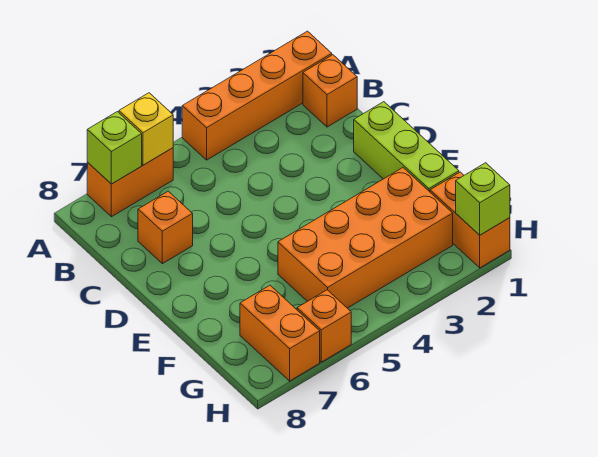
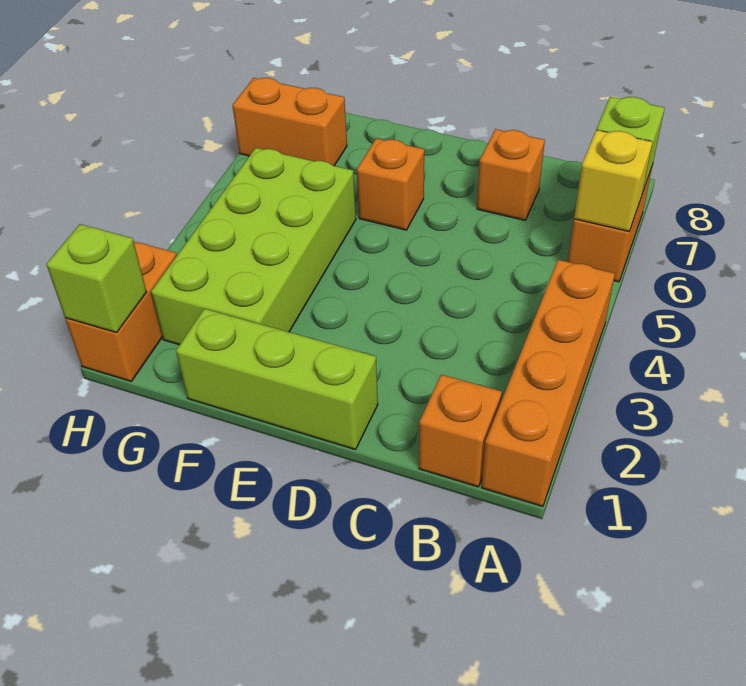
orange 2x4 brick [278,168,453,308] -> lime 2x4 brick [151,148,356,345]
orange 1x2 brick [430,172,510,268] -> orange 1x2 brick turned to [65,242,177,381]
orange 1x1 brick [297,290,351,362] -> orange 1x1 brick moved to [357,138,424,230]

